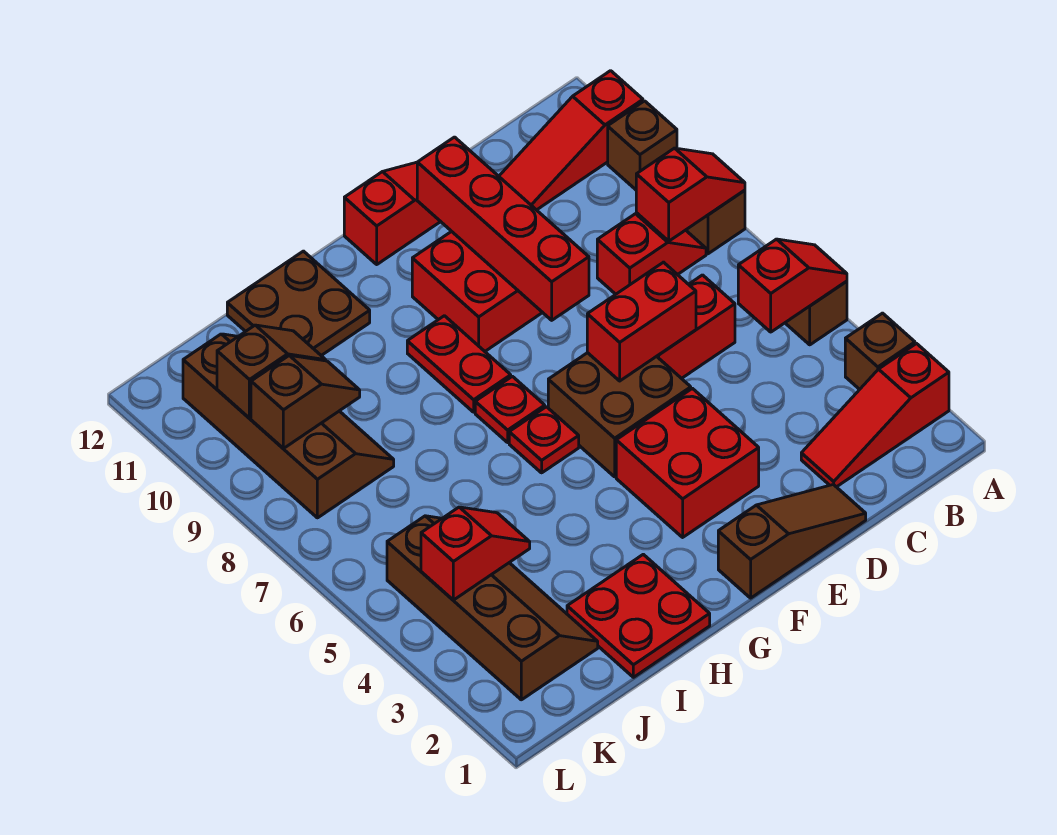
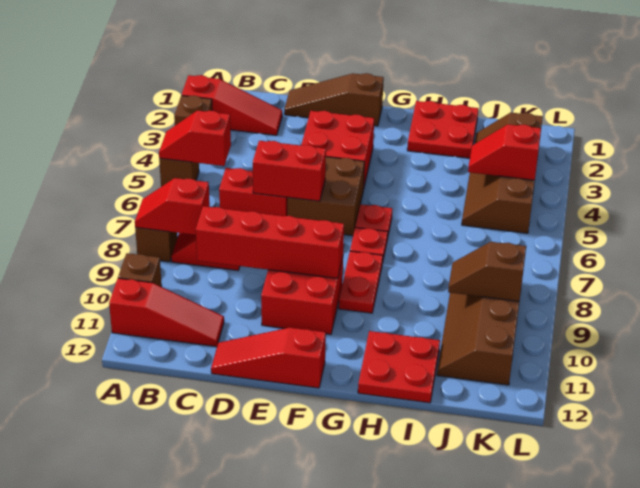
red 1x4 brick [417,137,589,320] -> red 1x4 brick turned to [196,206,344,278]
brown 2x2 plate [227,251,370,356] -> red 2x2 plate [358,331,440,403]
brown 1x2 slope [217,325,326,418] -> none

